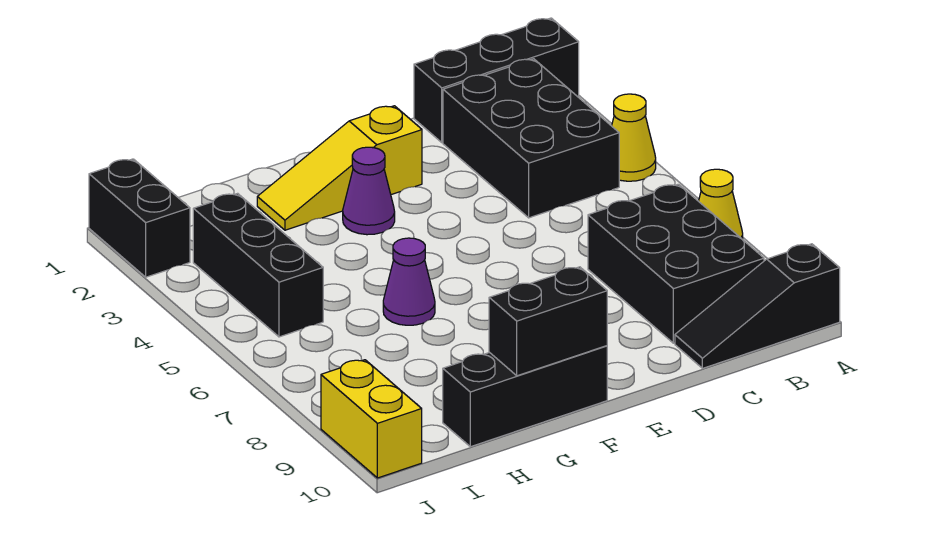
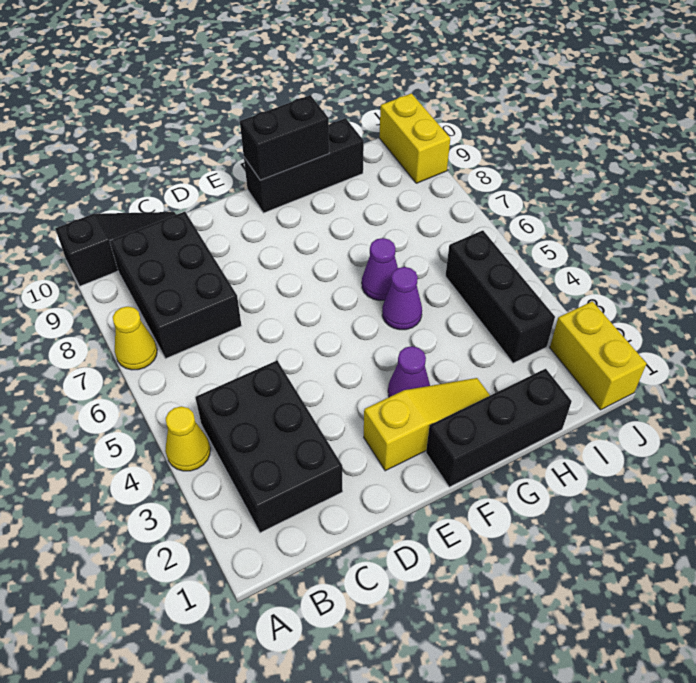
black 1x3 brick [414,18,579,142] -> black 1x3 brick moved to [426,369,572,487]
none -> purple 1x1 cone [382,267,422,330]
black 1x2 brick [89,159,190,277] -> yellow 1x2 brick [550,301,646,410]

